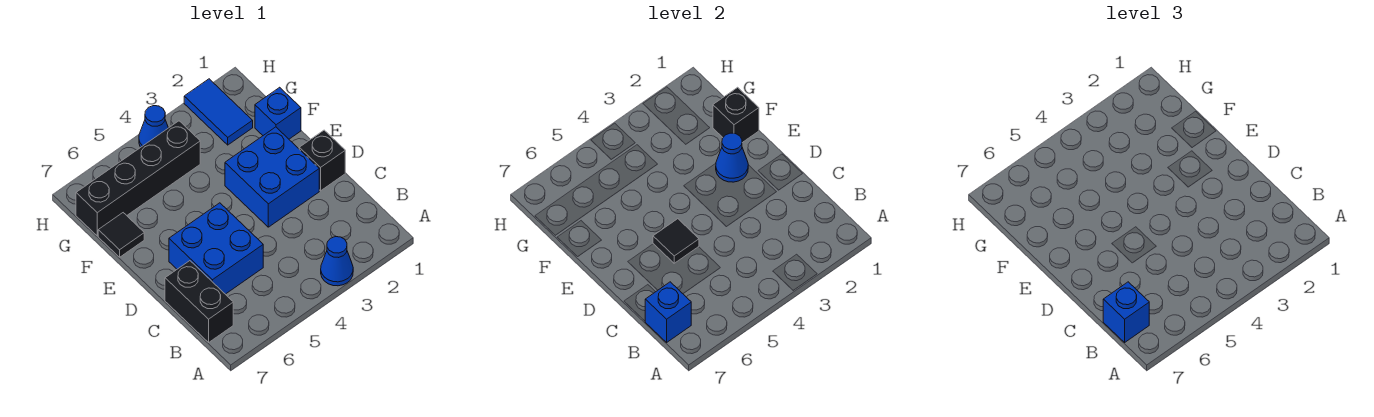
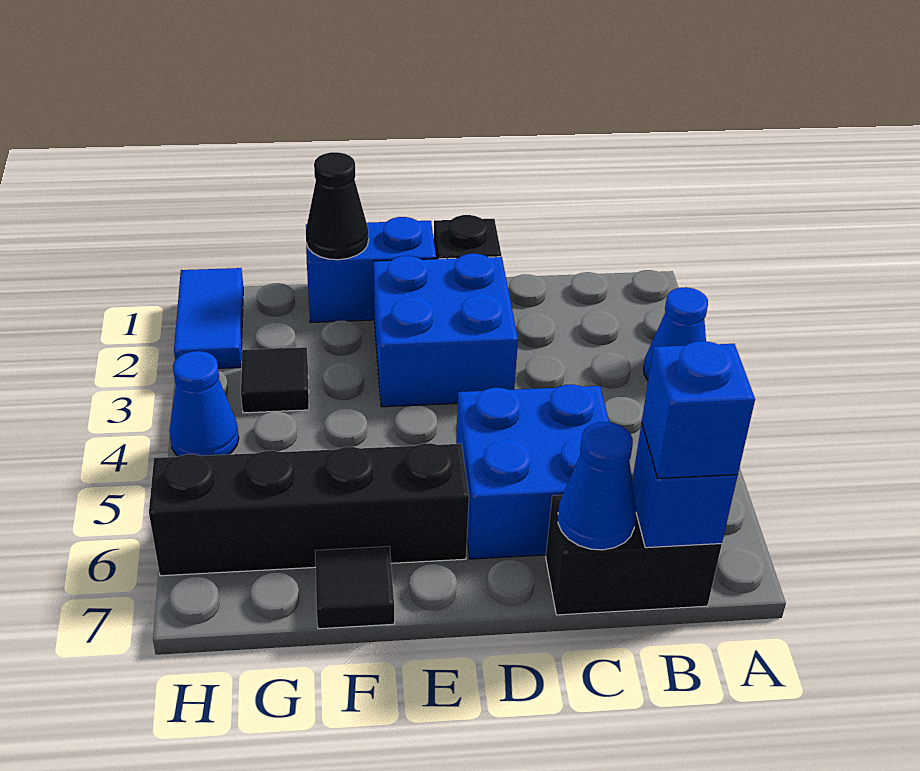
black 1x1 tile [653,219,699,263] -> black 1x1 tile moved to [241,347,309,413]
blue 1x1 cone [716,133,748,182] -> blue 1x1 cone moved to [558,422,636,550]
blue 1x1 brick [255,87,301,139] -> blue 1x2 brick [306,217,436,322]
black 1x1 brick [713,87,759,143] -> black 1x1 cone [306,152,369,260]
blue 1x2 tile [184,79,253,145] -> blue 1x2 tile turned to [174,268,243,368]
black 1x4 brick [76,121,200,236] -> black 1x4 brick turned to [149,443,469,576]

